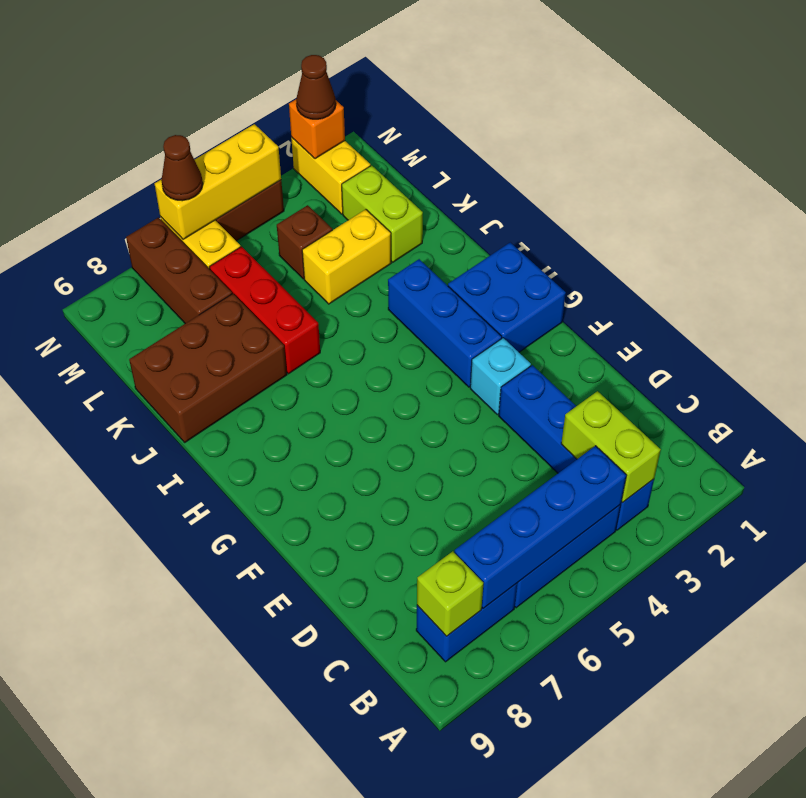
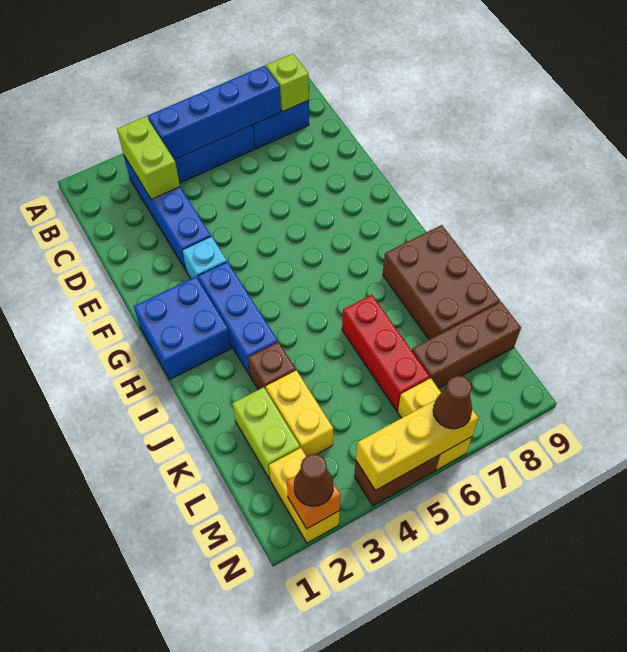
brown 2x3 brick [129,294,287,442] -> brown 2x3 brick turned to [383,225,500,339]
yellow 1x2 brick [302,209,391,304] -> yellow 1x2 brick turned to [266,370,333,456]
brown 1x1 brick [277,205,332,279] -> brown 1x1 brick moved to [248,342,296,390]
brown 1x3 brick [126,218,232,323] -> brown 1x3 brick turned to [412,302,521,388]

